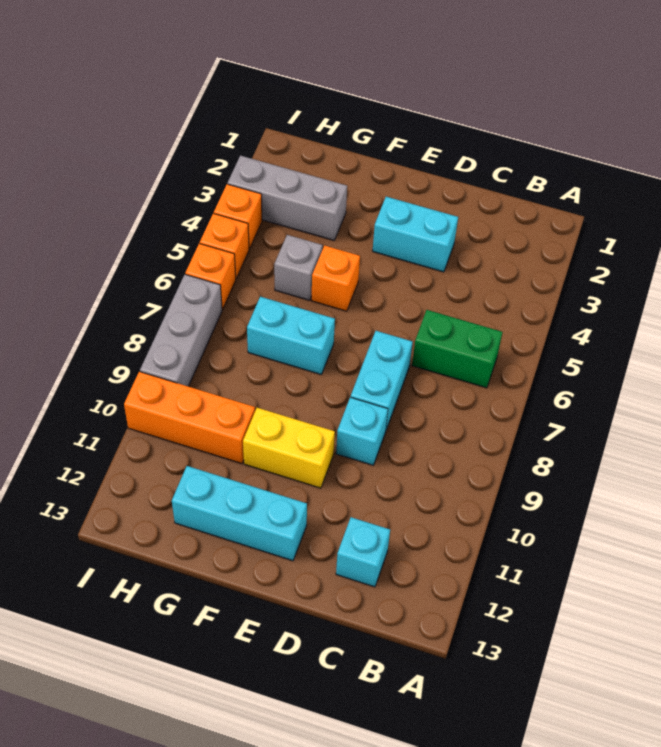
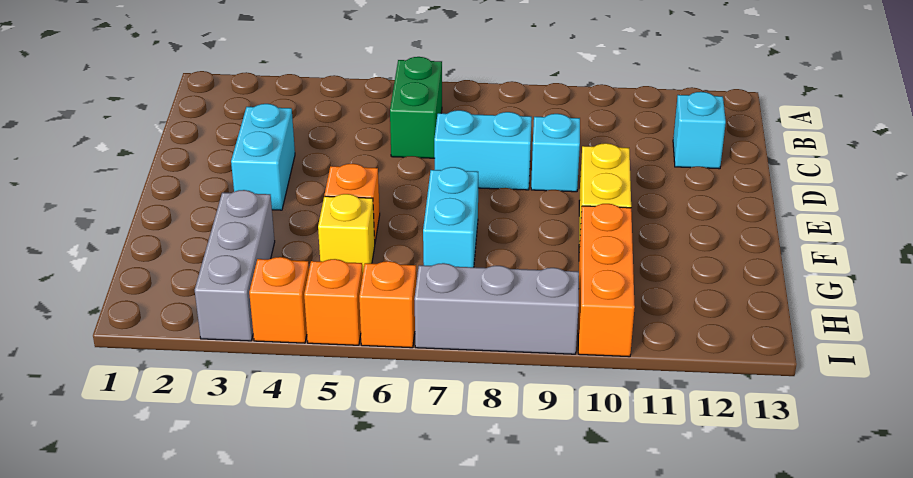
cyan 1x3 brick [172,466,307,561] -> none
grey 1x1 brick [274,235,322,300] -> yellow 1x1 brick [318,194,375,272]

